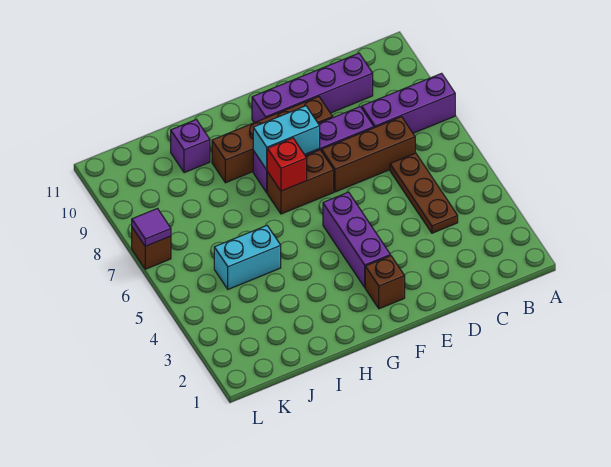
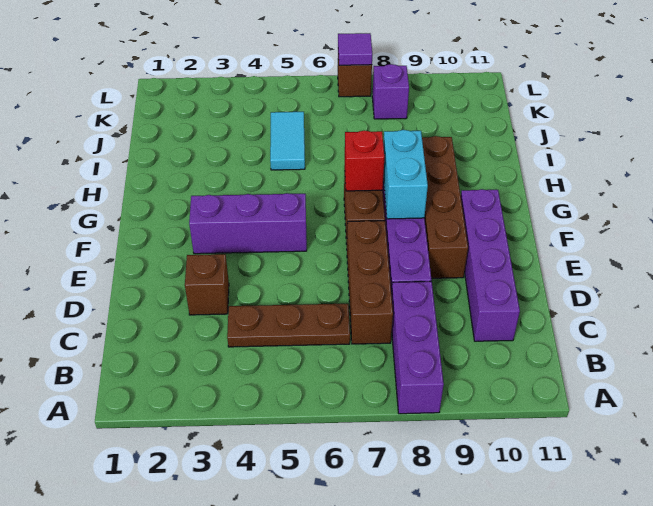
brown 1x1 brick [365,256,405,309] -> brown 1x1 brick moved to [185,254,229,315]
cyan 1x2 brick [214,226,281,289] -> cyan 1x2 tile [270,112,305,170]
purple 1x1 brick [171,120,210,173] -> purple 1x1 brick moved to [372,64,409,119]

